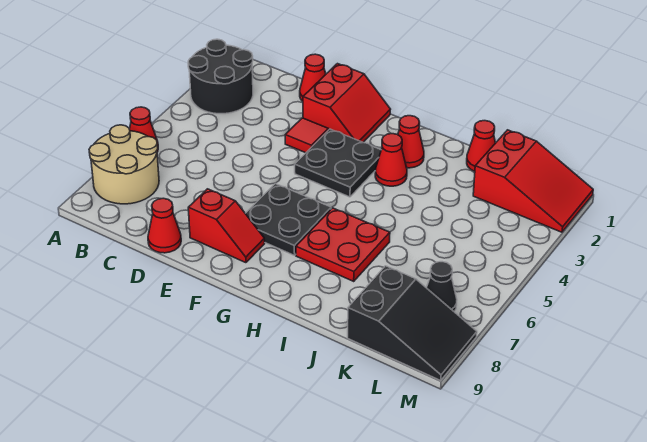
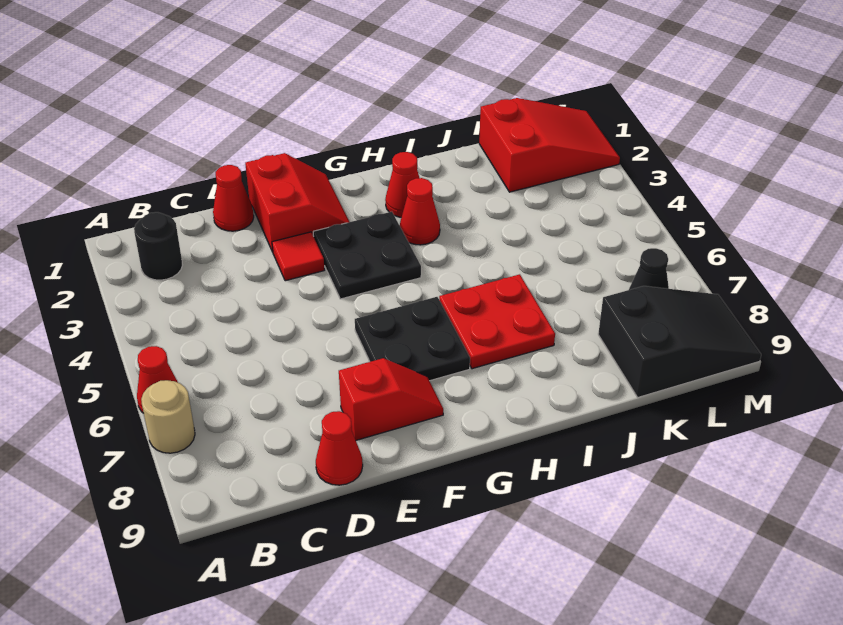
black 2x2 round brick [188,39,253,114] -> black 1x1 round brick [134,212,182,280]
tan 2x2 round brick [89,125,159,204] -> tan 1x1 round brick [141,380,195,453]
red 1x1 cone [467,121,495,171] -> none

